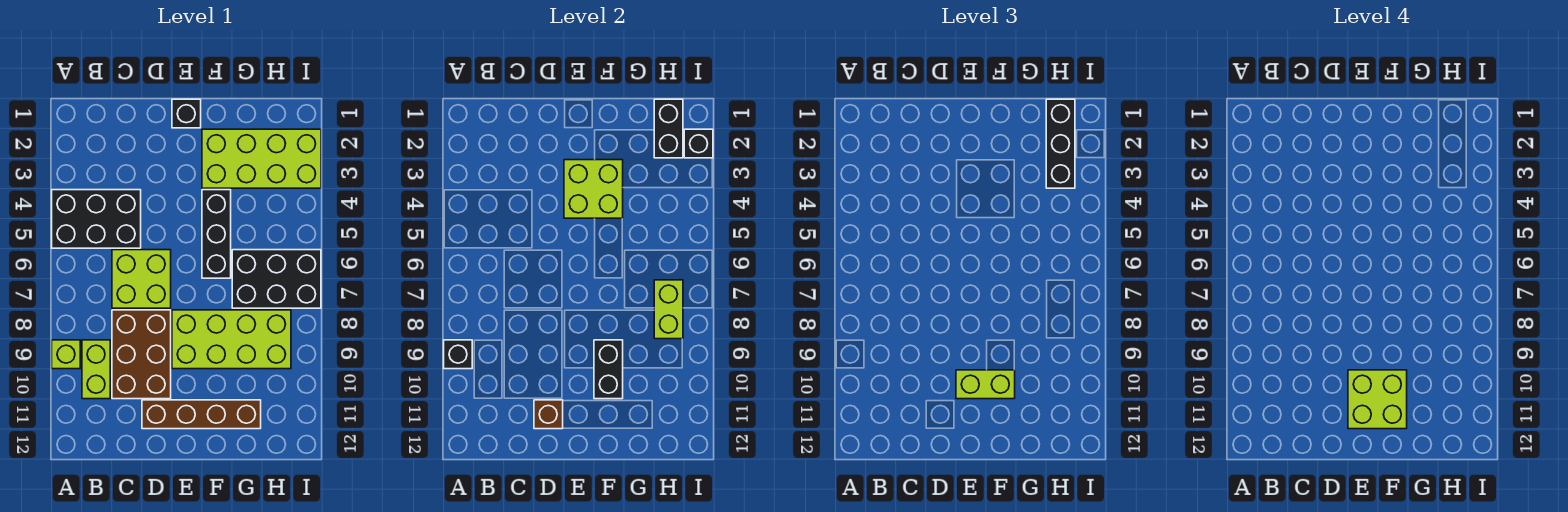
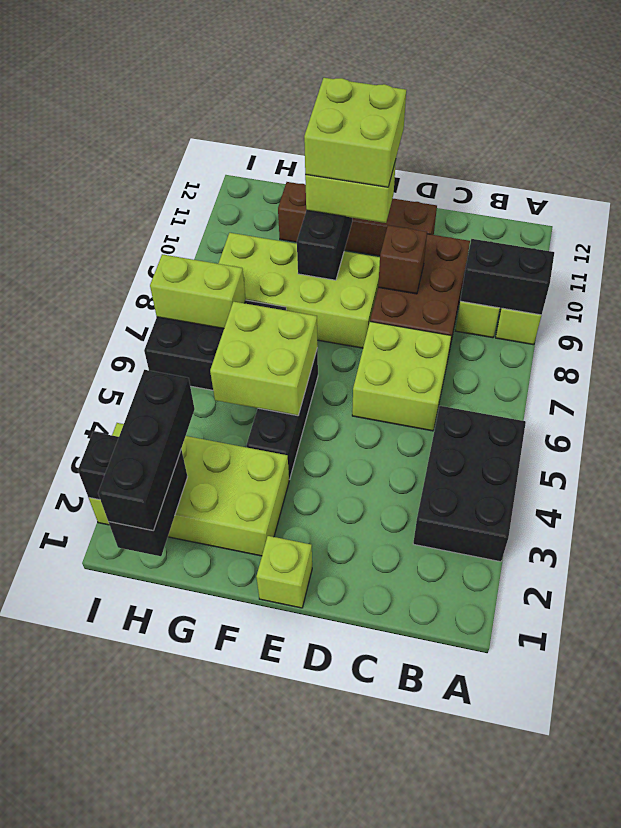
black 2x3 brick [52,190,141,248] -> black 2x3 brick turned to [413,406,526,562]
black 1x1 brick [444,340,472,369] -> black 1x2 brick [460,239,554,315]
brown 1x1 brick [534,400,563,429] -> brown 1x1 brick moved to [378,225,427,294]
black 1x1 brick [172,99,201,128] -> lime 1x1 brick [256,536,312,608]
lime 2x2 brick [564,160,623,218] -> lime 2x2 brick moved to [210,302,318,416]
lime 1x2 brick [654,280,683,339] -> lime 1x2 brick turned to [150,254,246,329]

